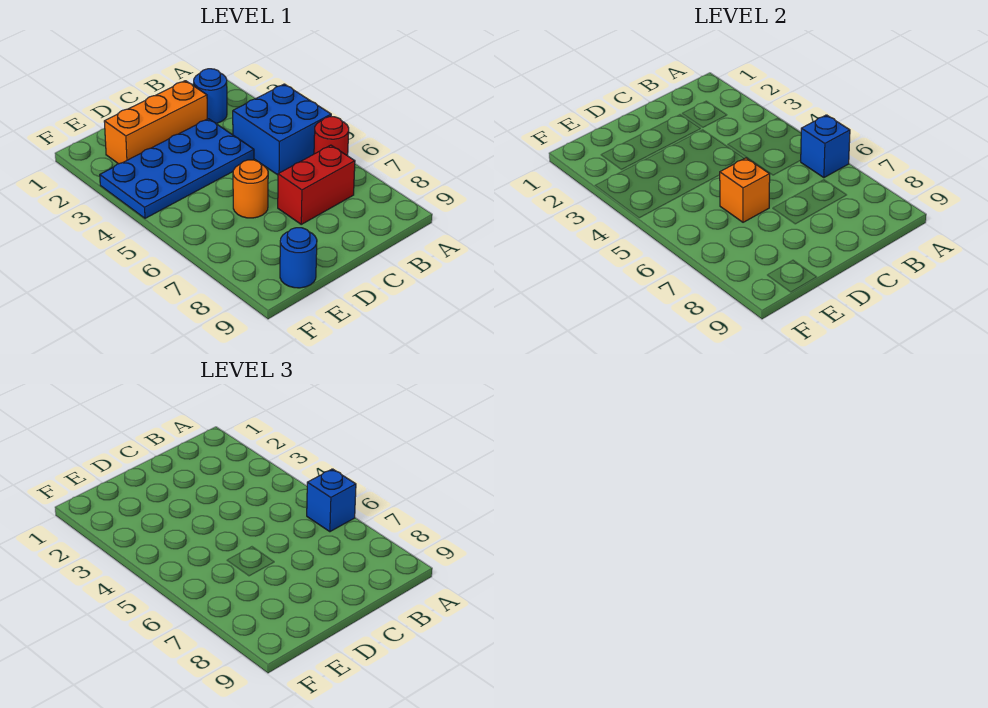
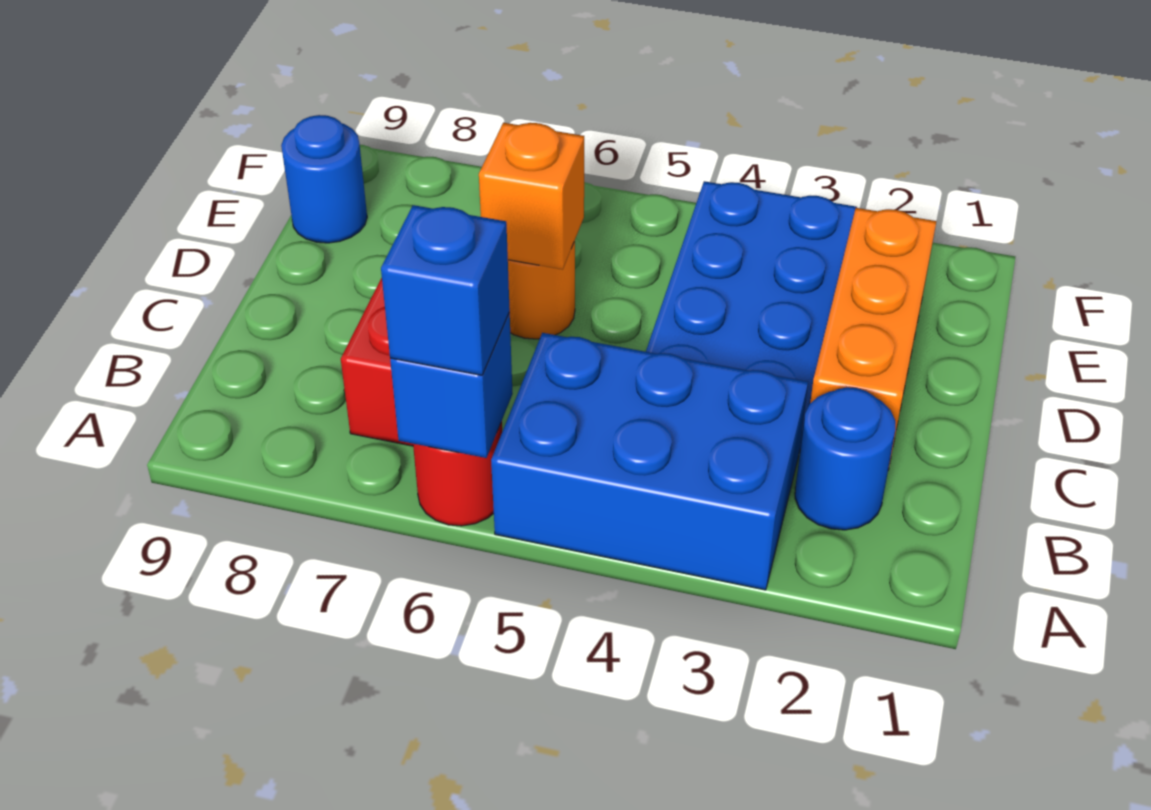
blue 2x2 brick [233,84,331,175] -> blue 2x3 brick [491,333,808,590]

